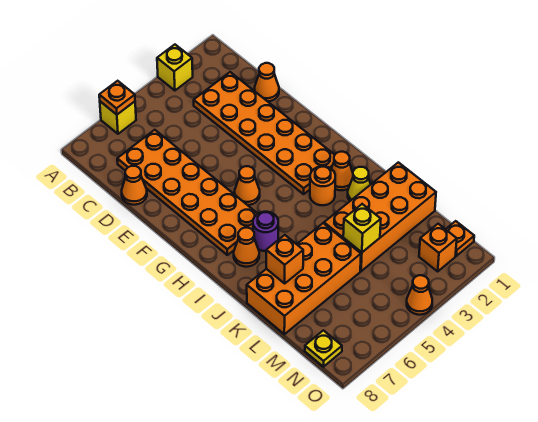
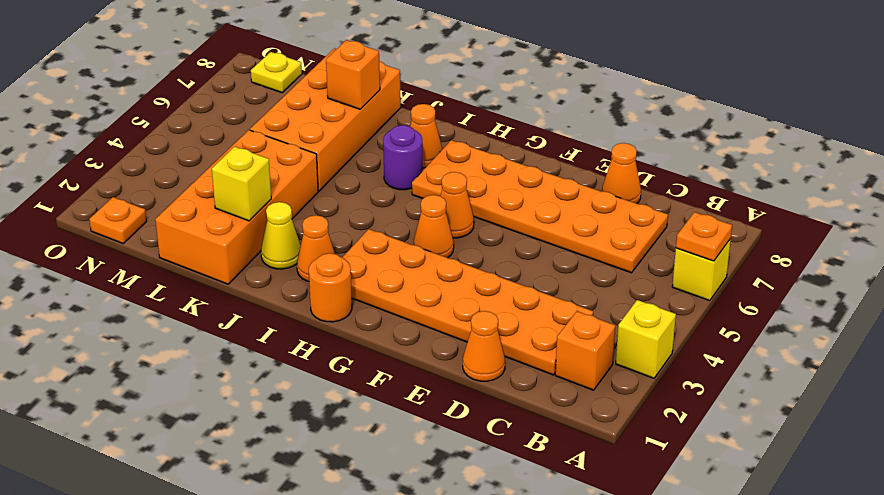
orange 1x1 round brick [310,166,335,205] -> orange 1x1 round brick moved to [309,253,352,322]
yellow 1x1 brick [343,204,381,252] -> yellow 1x1 brick moved to [212,147,271,221]
orange 1x1 brick [419,224,457,271] -> orange 1x1 brick moved to [555,311,615,390]
orange 1x1 cone [407,275,432,315] -> orange 1x1 cone moved to [414,195,454,258]

